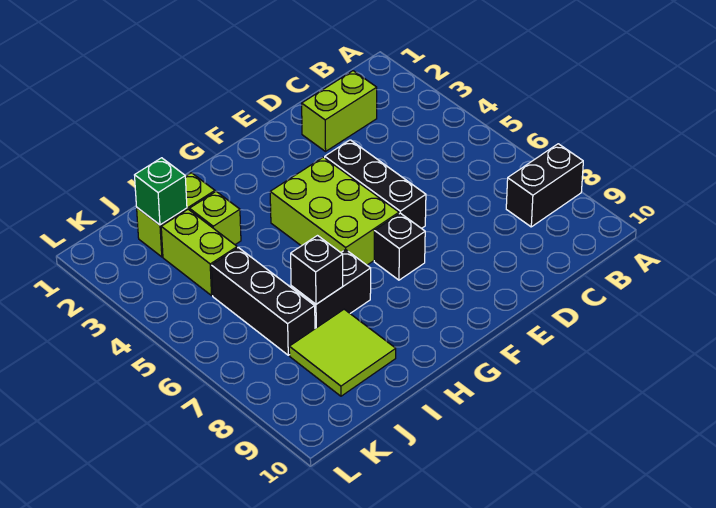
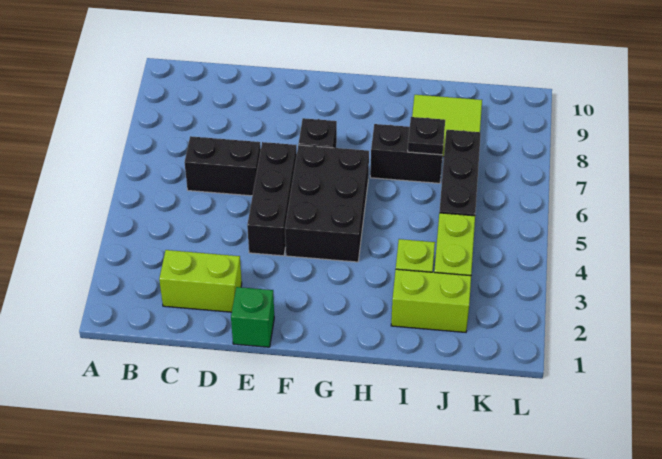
black 1x2 brick [506,144,583,227] -> black 1x2 brick moved to [185,136,261,196]
lime 2x3 brick [270,157,399,265] -> black 2x3 brick [285,145,369,262]
black 1x1 brick [291,236,343,304] -> black 1x1 plate [408,117,445,155]
green 1x1 brick [135,158,187,225] -> green 1x1 brick moved to [231,287,274,347]

